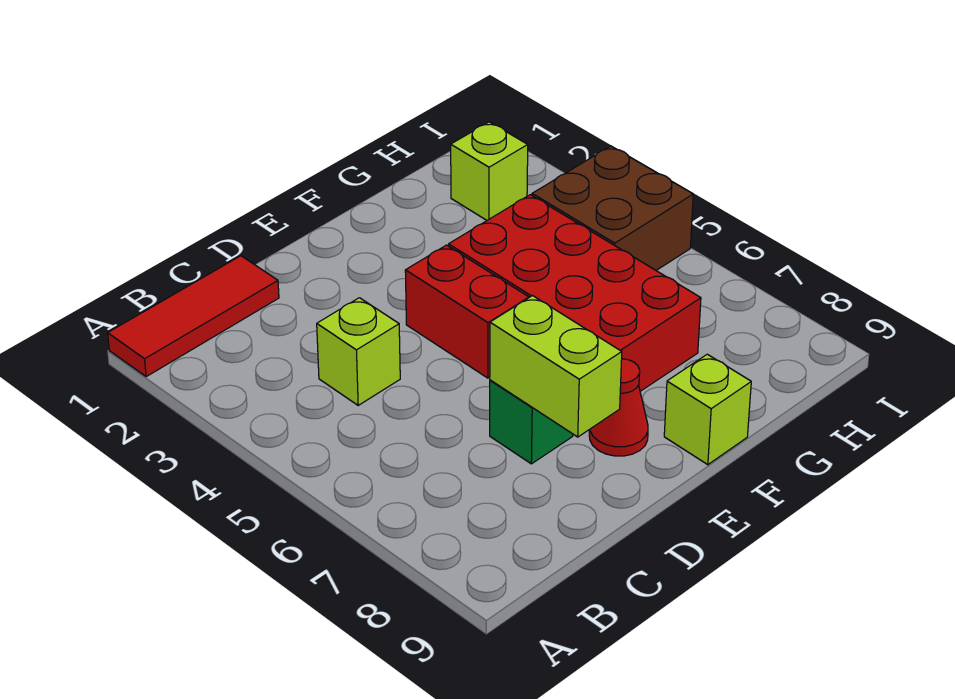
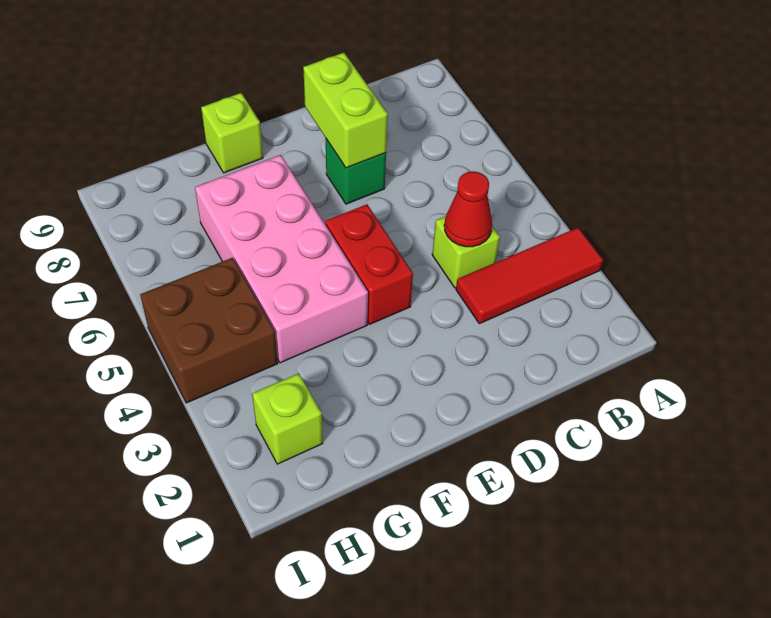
red 1x3 tile [108,256,279,377] -> red 1x3 tile moved to [456,228,603,324]
red 1x1 cone [589,359,648,456] -> red 1x1 cone moved to [444,171,492,247]
red 2x4 brick [449,195,701,391] -> pink 2x4 brick [195,155,368,363]

